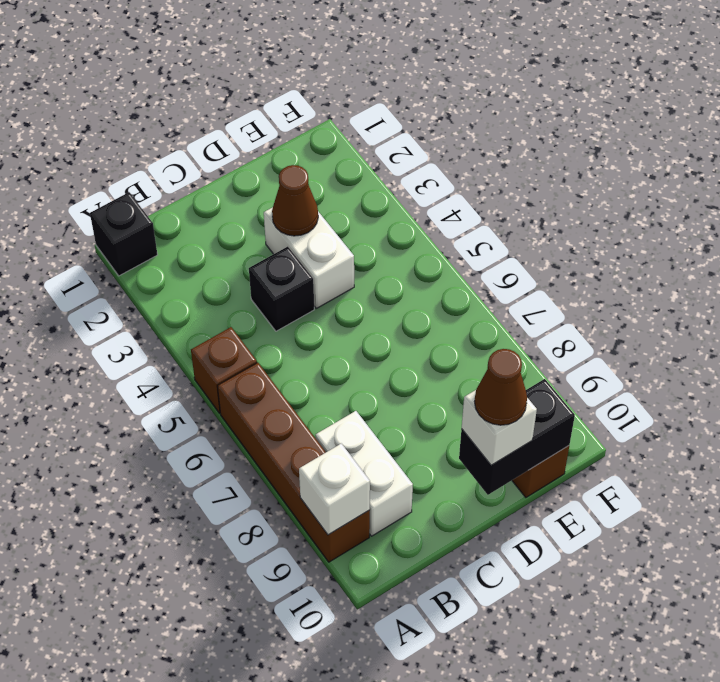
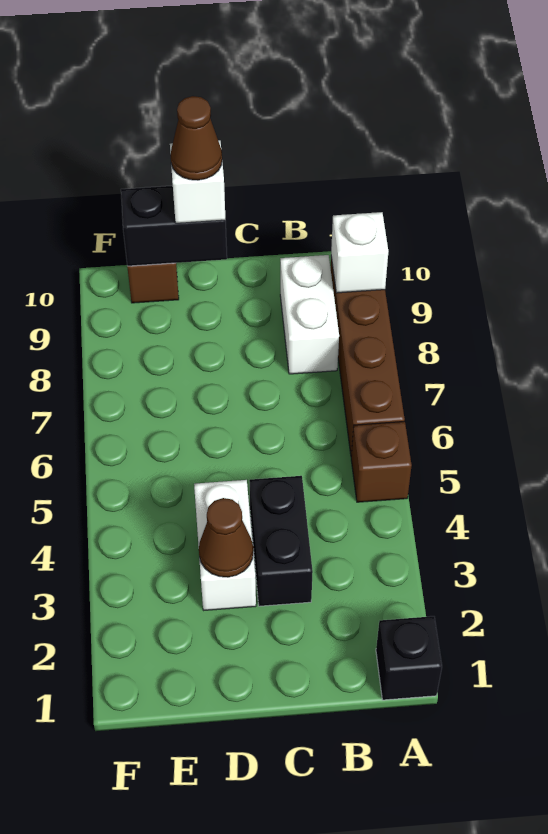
black 1x1 brick [249,247,314,331] -> black 1x2 brick [249,476,313,606]

